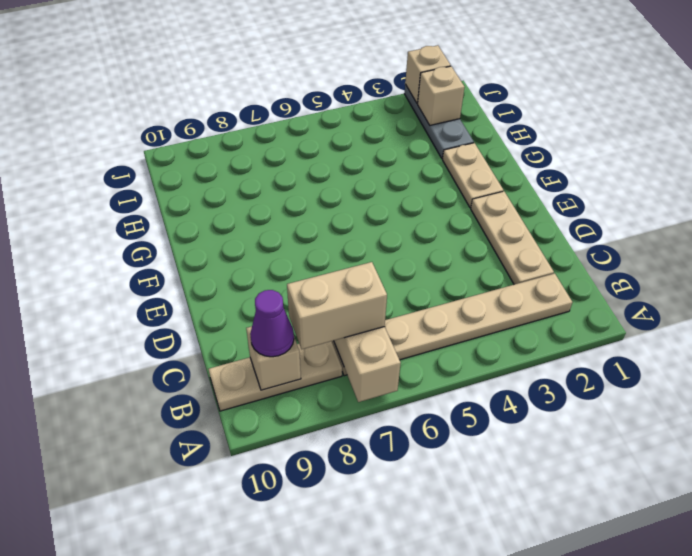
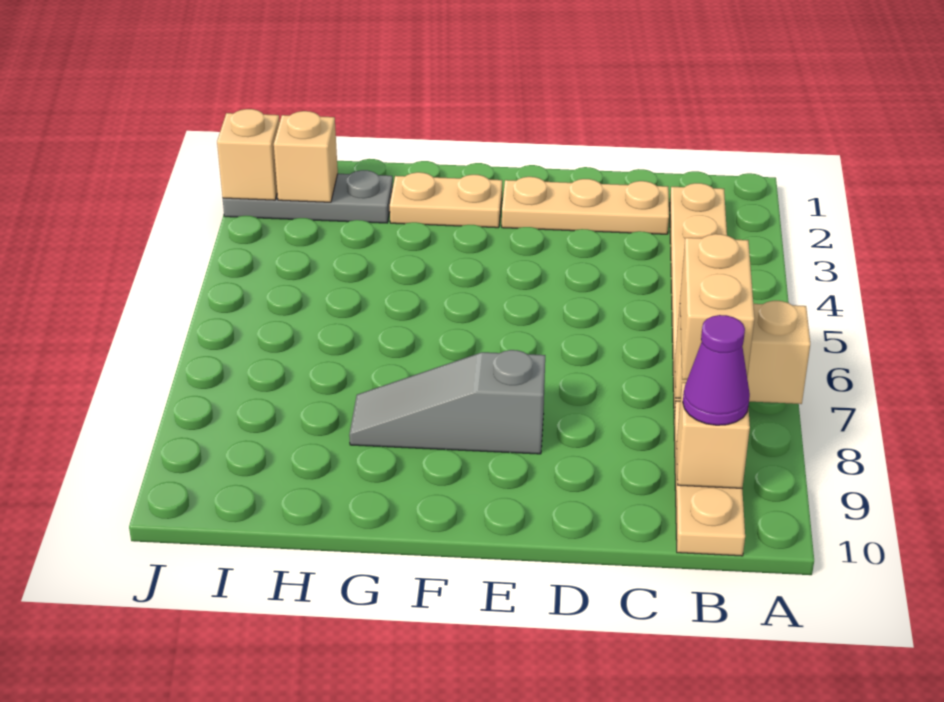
none -> grey 1x3 slope [349,350,545,454]

